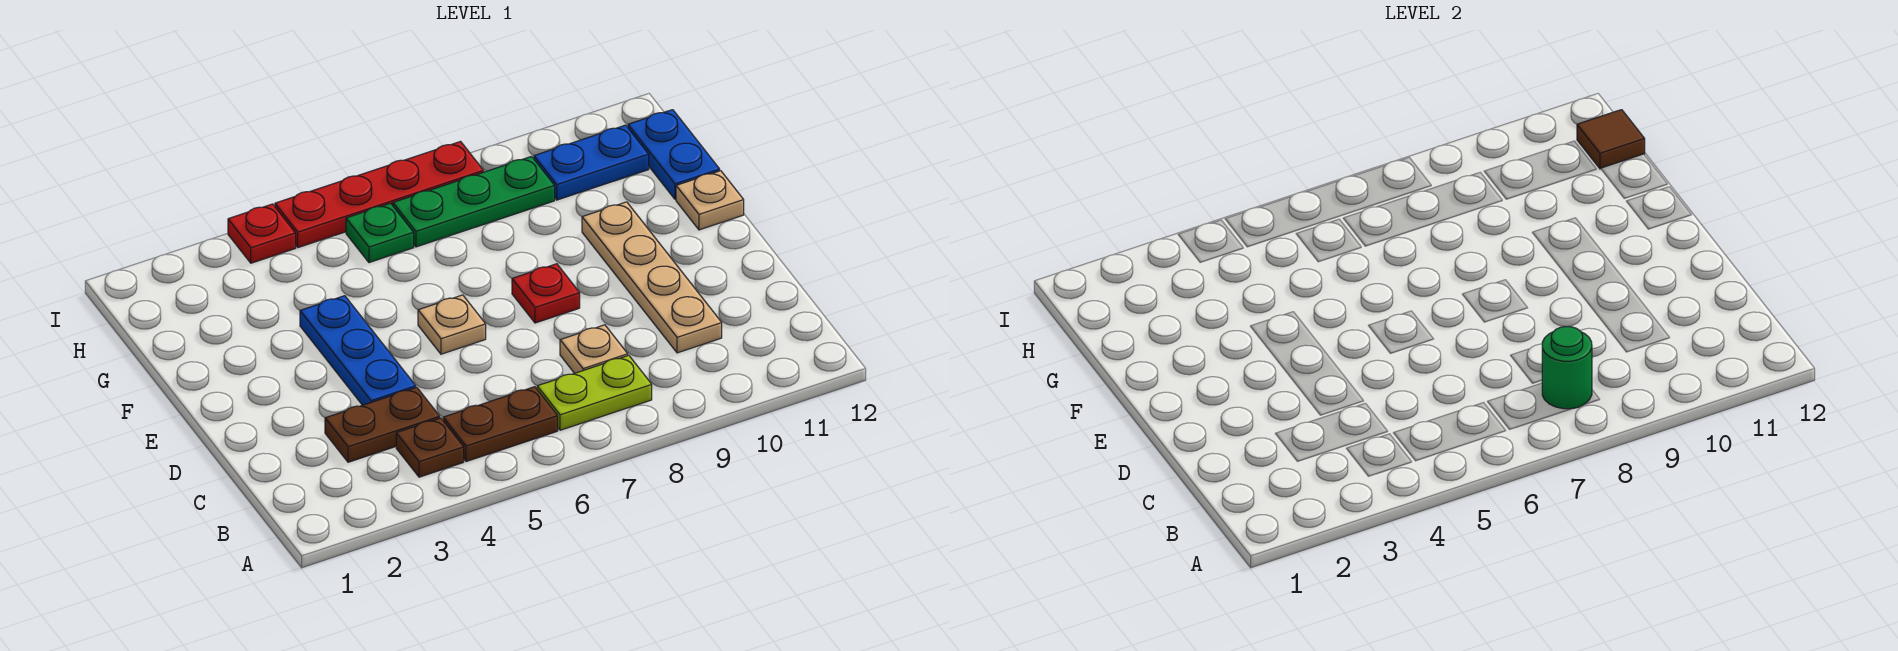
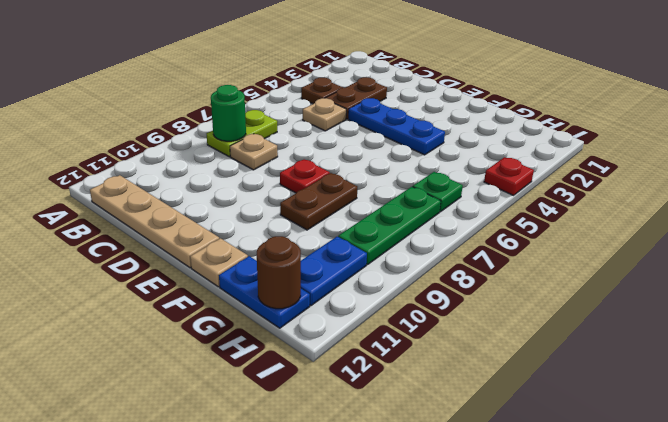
brown 1x2 plate [443,387,558,462] -> brown 1x2 plate moved to [280,173,357,230]
tan 1x4 plate [582,202,722,353] -> tan 1x4 plate moved to [90,175,219,268]
tan 1x1 plate [418,295,486,354] -> tan 1x1 plate moved to [303,98,346,131]
brown 1x1 tile [1577,110,1645,169] -> brown 1x1 round brick [257,236,301,309]
red 1x4 plate [275,142,484,248] -> none

